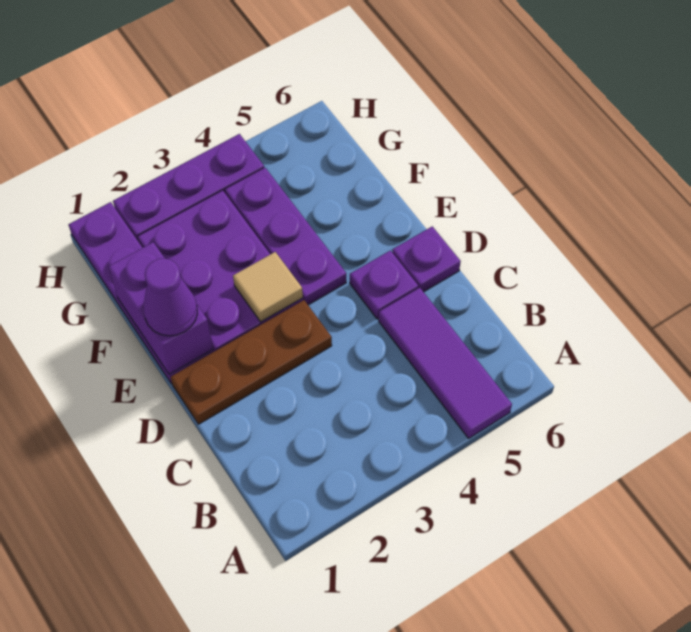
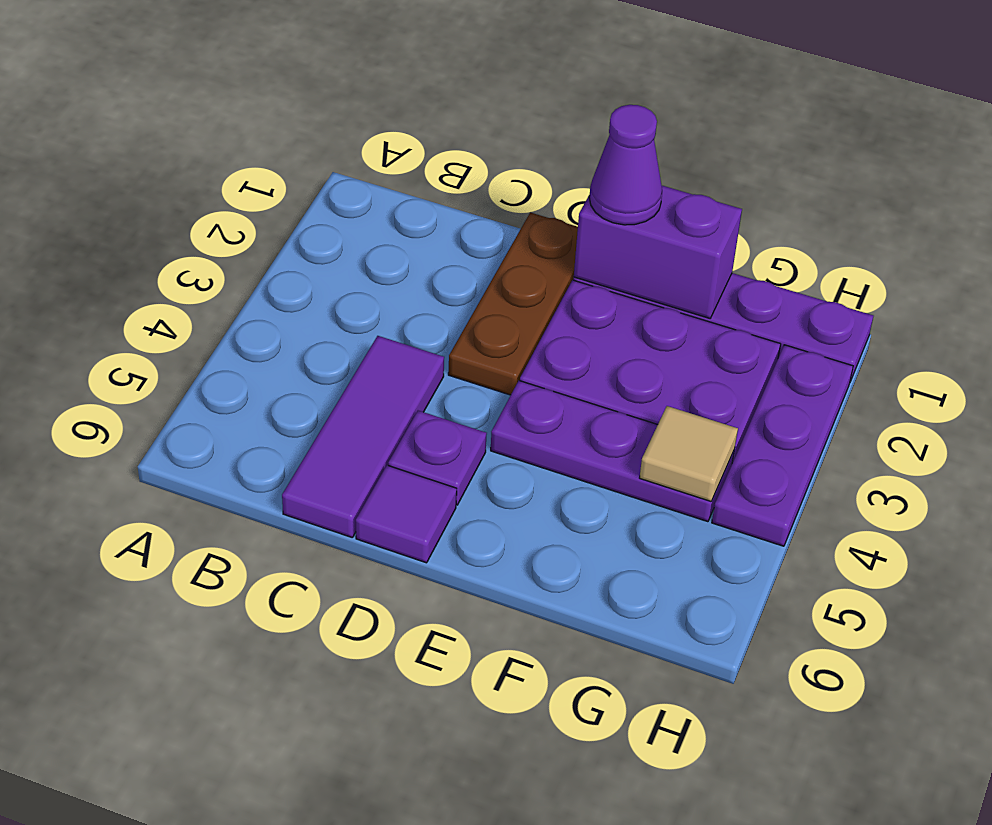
purple 1x3 tile [379,288,512,438] -> purple 1x3 tile turned to [282,336,444,538]
purple 1x1 plate [392,226,461,292] -> purple 1x1 tile [356,465,457,563]
tan 1x1 tile [233,252,303,322] -> tan 1x1 tile moved to [640,406,738,501]

